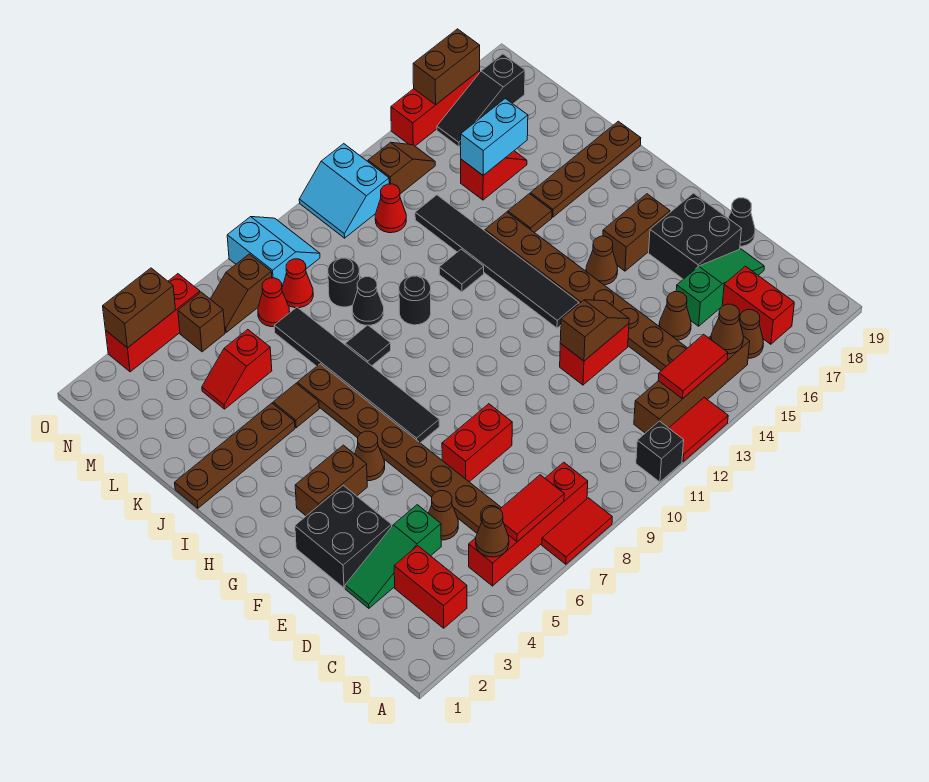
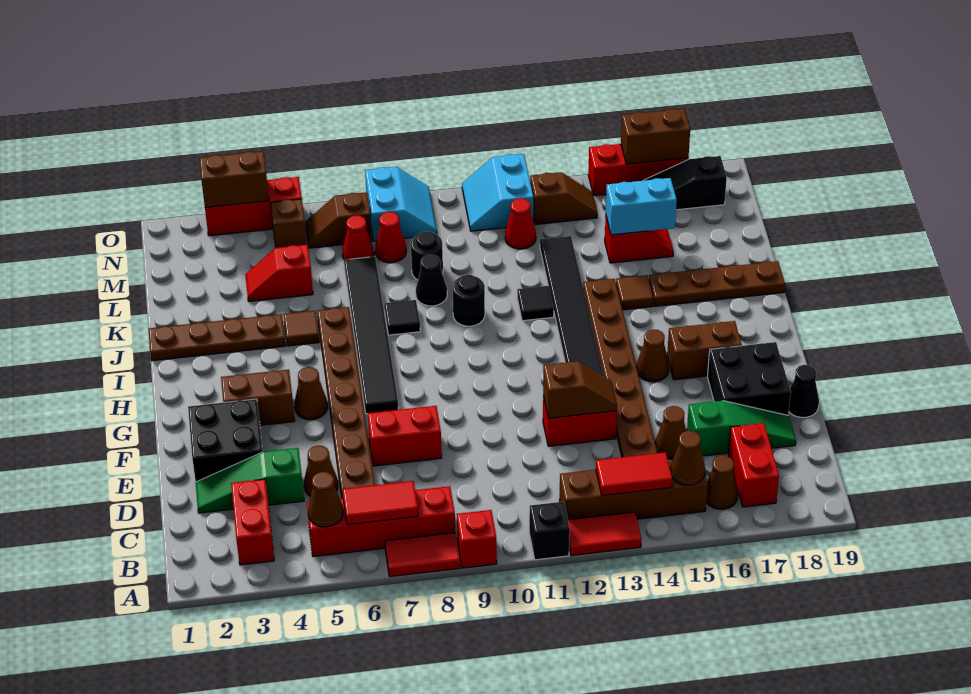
none -> red 1x1 brick [457,510,497,568]

